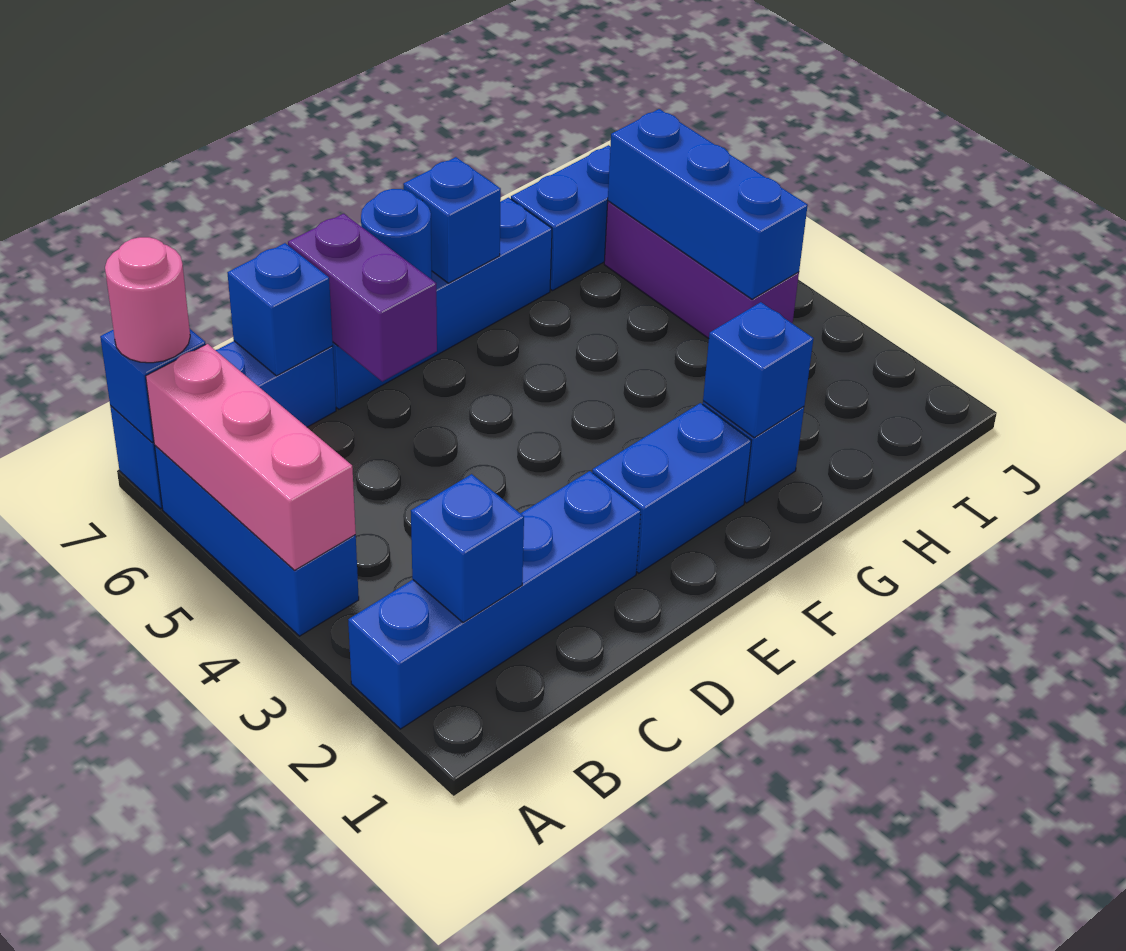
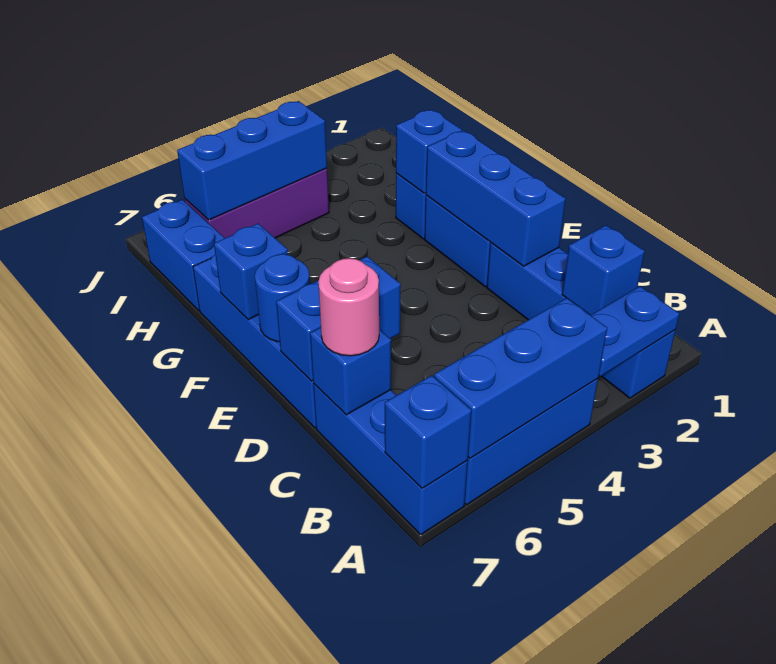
none -> blue 1x2 plate [591,286,679,376]
pink 1x3 brick [146,344,356,570] -> blue 1x3 brick [434,298,607,458]
pink 1x1 round brick [105,237,190,363] -> pink 1x1 round brick moved to [318,258,379,356]
none -> blue 1x3 brick [426,131,565,266]
purple 1x2 brick [288,214,437,381] -> blue 1x2 brick [276,256,401,381]

